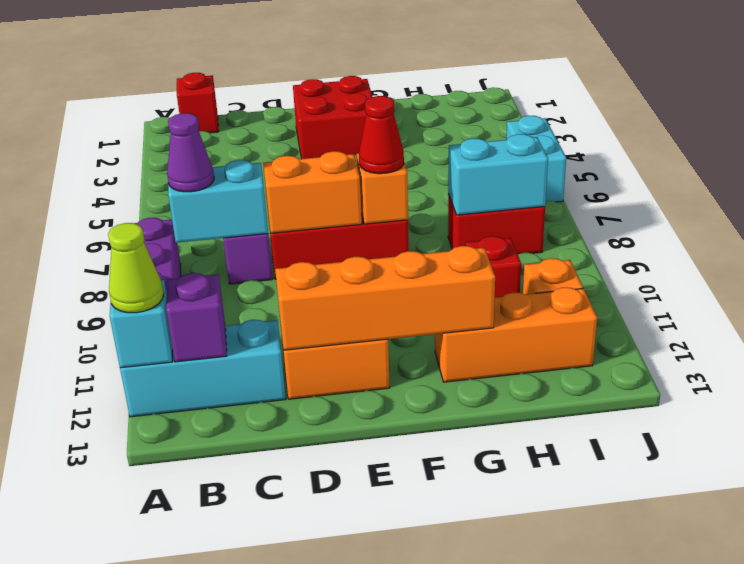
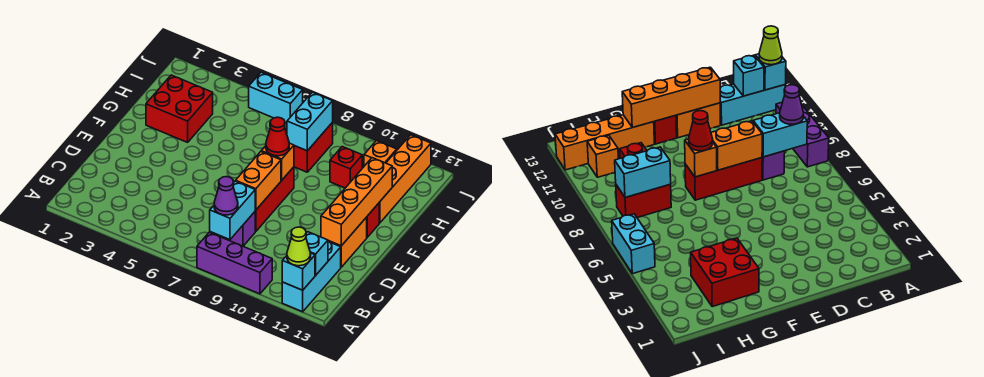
red 1x1 brick [177,73,219,133] -> red 1x1 brick moved to [366,203,379,237]
purple 1x1 brick [166,273,227,362] -> cyan 1x1 brick [306,232,328,275]
red 2x2 brick [293,76,372,159] -> red 2x2 brick moved to [146,75,213,142]
orange 1x3 brick [435,287,597,382] -> orange 1x4 brick [379,135,431,223]

